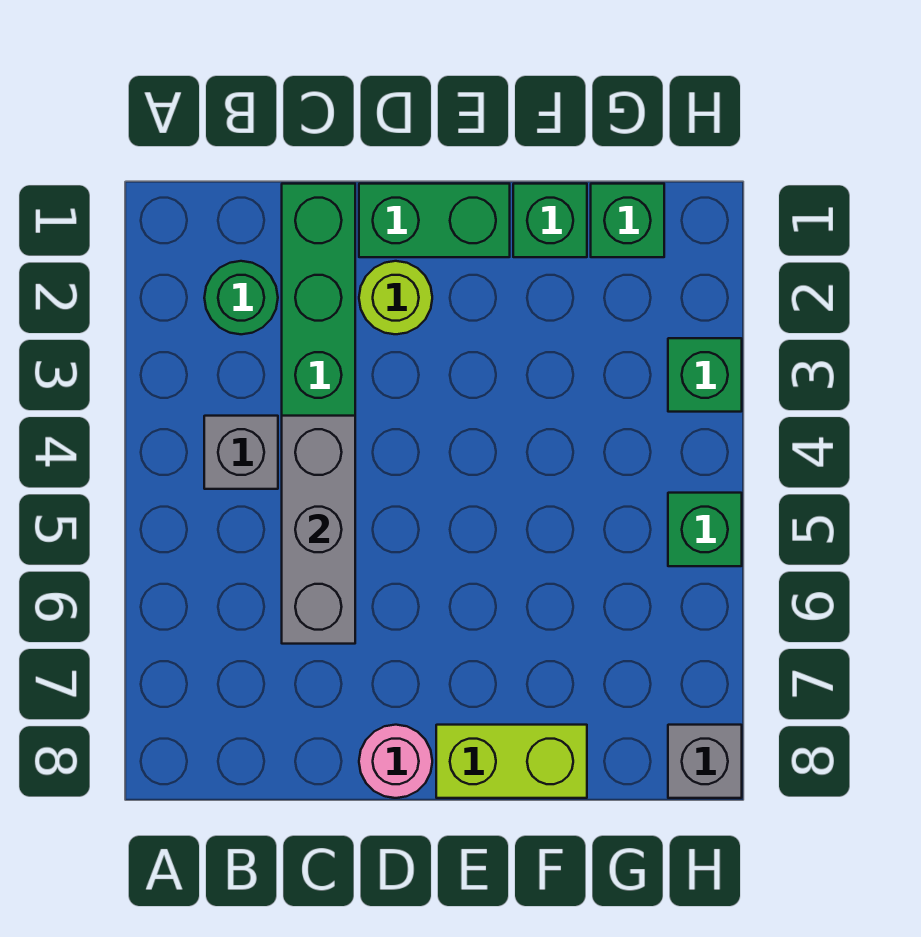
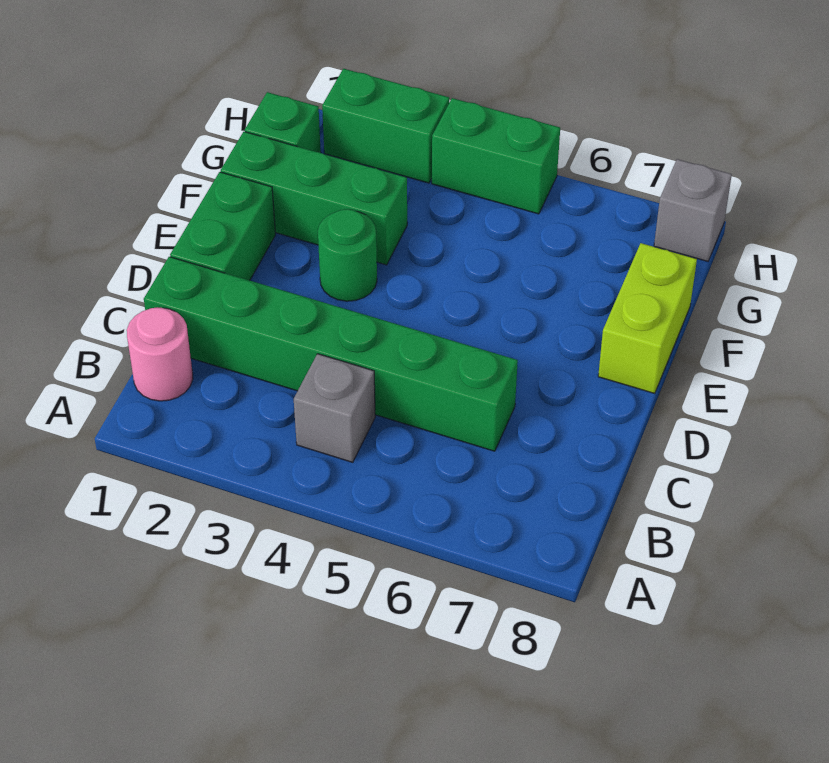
green 1x1 round brick [204,261,278,334] -> green 1x1 round brick moved to [318,209,377,301]
grey 1x3 brick [282,416,355,644] -> none
lime 1x1 round brick [359,261,432,334] -> none
pink 1x1 round brick [359,725,432,798] -> pink 1x1 round brick moved to [127,307,193,401]
green 1x1 brick [513,184,587,257] -> green 1x3 brick [221,132,407,265]
green 1x1 brick [668,338,742,412] -> green 1x2 brick [322,69,449,183]
green 1x1 brick [668,493,742,566] -> green 1x2 brick [432,98,560,214]

